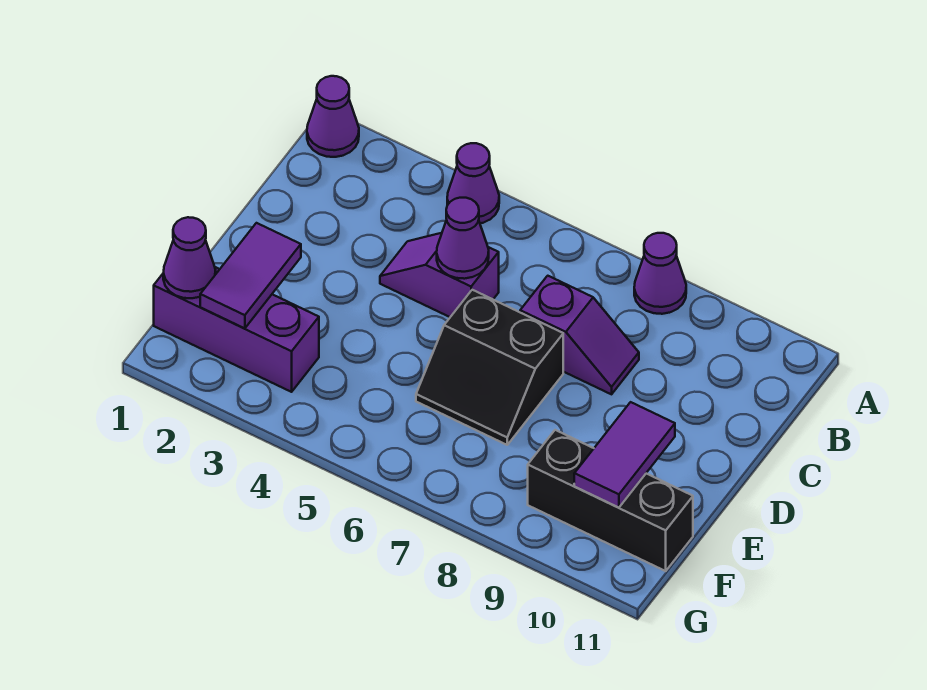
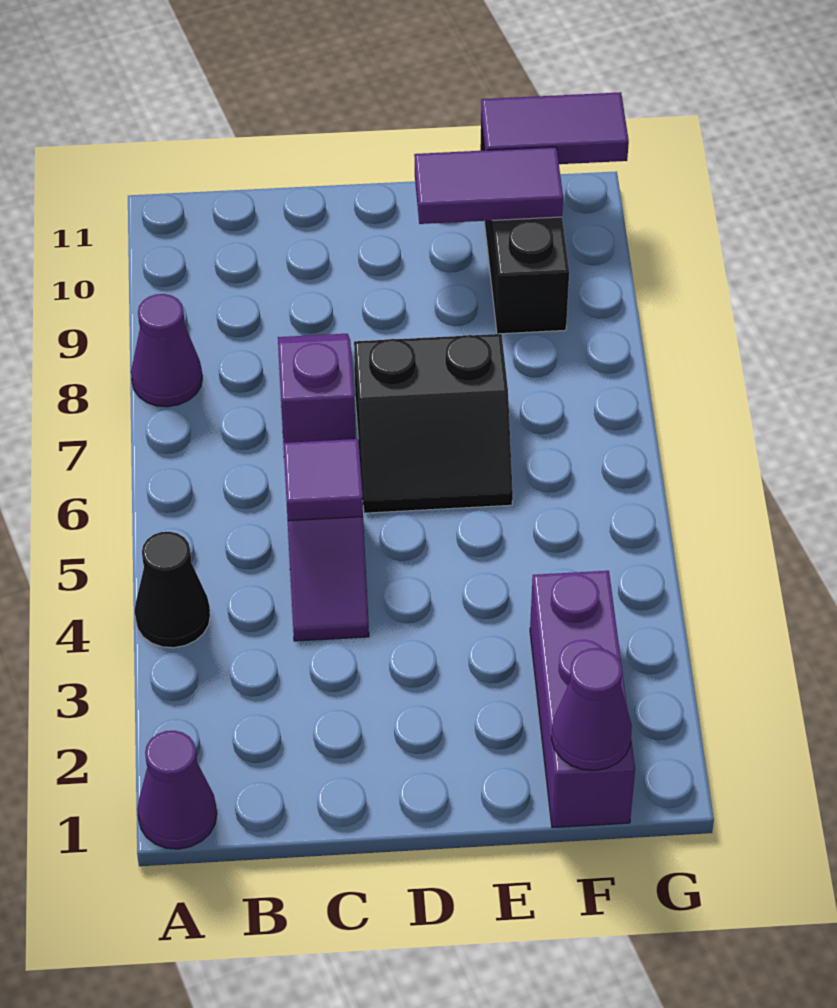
purple 1x1 cone [447,143,499,223] -> black 1x1 cone [135,532,210,648]
purple 1x1 cone [437,198,489,279] -> purple 1x1 tile [283,439,363,521]
black 2x2 slope [416,290,563,445] -> black 2x2 slope turned to [354,334,513,513]
purple 1x2 tile [200,223,301,328] -> purple 1x2 tile moved to [481,92,629,164]

